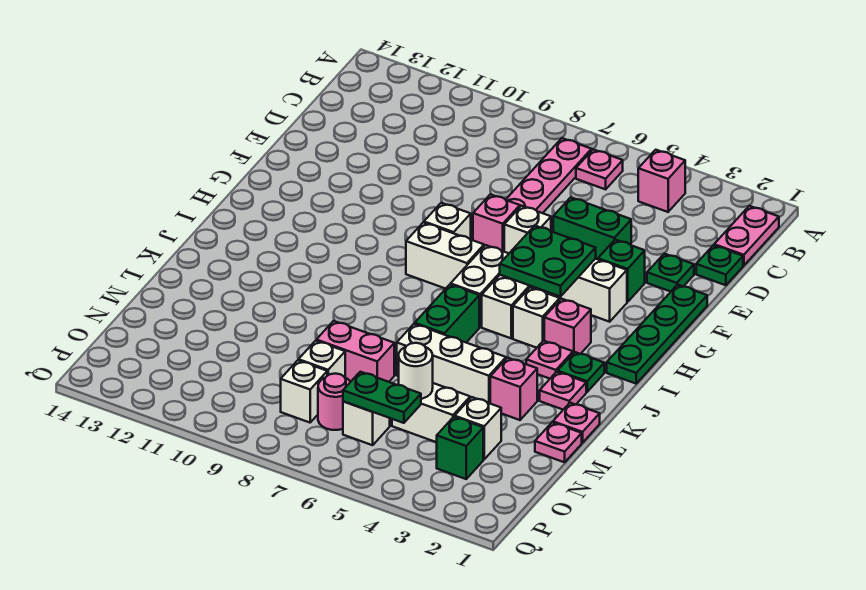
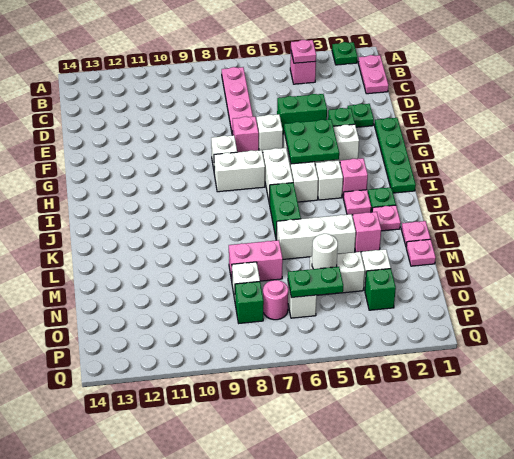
pink 1x1 plate [576,149,623,189] -> pink 1x1 plate moved to [291,40,316,63]
green 1x1 plate [696,245,743,285] -> green 1x1 plate moved to [332,42,357,65]
white 1x1 brick [281,360,327,423] -> green 1x1 brick [235,282,264,323]

